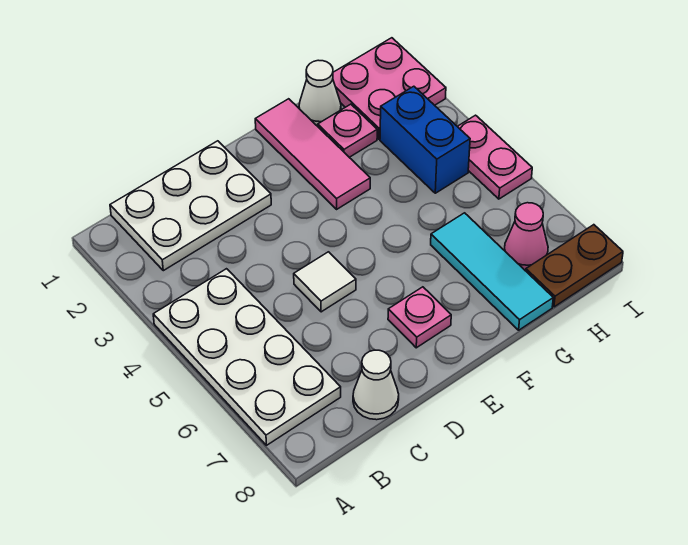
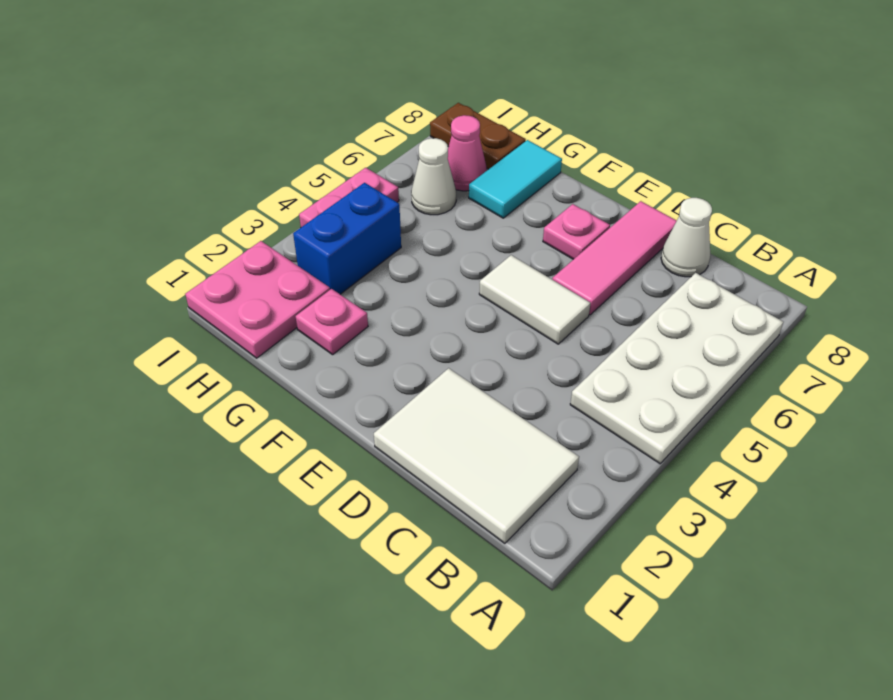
white 2x3 plate [110,141,271,271] -> white 2x3 tile [374,368,579,543]
white 1x1 tile [294,252,356,312] -> white 1x2 tile [479,255,590,344]
pink 1x3 tile [255,99,370,209] -> pink 1x3 tile moved to [552,201,677,315]
white 1x1 cone [299,60,341,126] -> white 1x1 cone moved to [411,138,456,215]
cyan 1x3 tile [431,213,553,330] -> cyan 1x2 tile [469,140,562,218]

